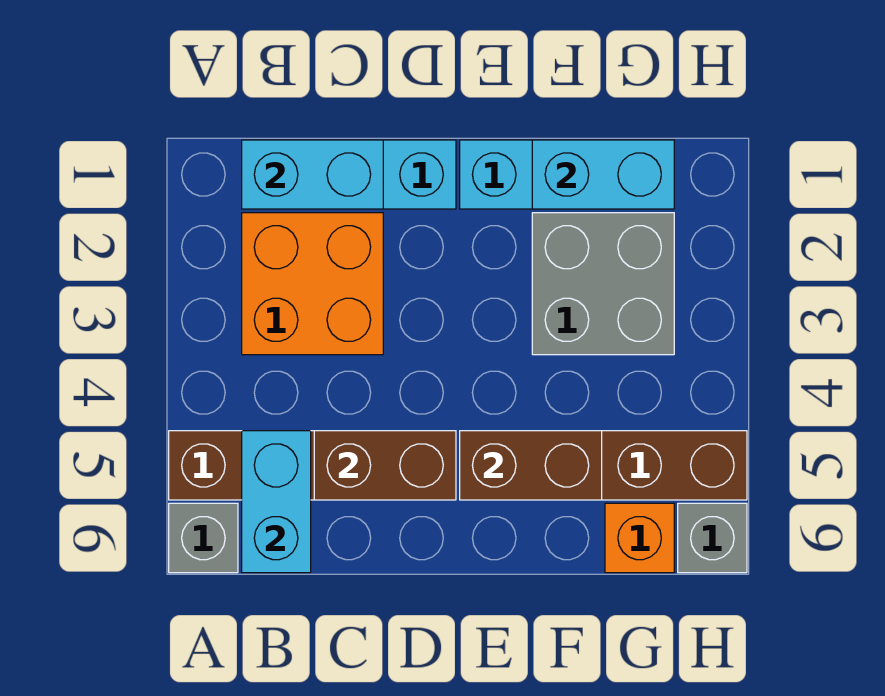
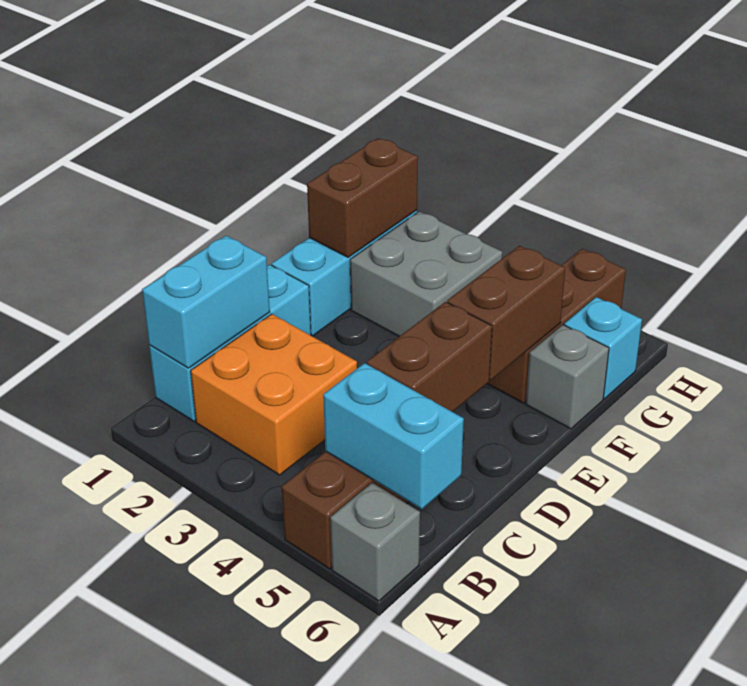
cyan 1x2 brick [532,140,674,209] -> brown 1x2 brick [307,138,418,257]
orange 1x1 brick [605,503,674,573] -> cyan 1x1 brick [564,297,642,399]
grey 1x1 brick [678,503,747,573] -> grey 1x1 brick moved to [526,325,609,429]

